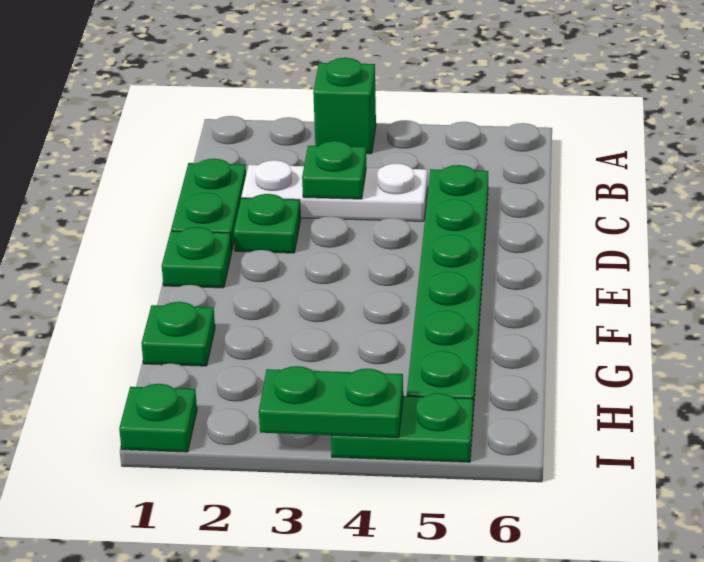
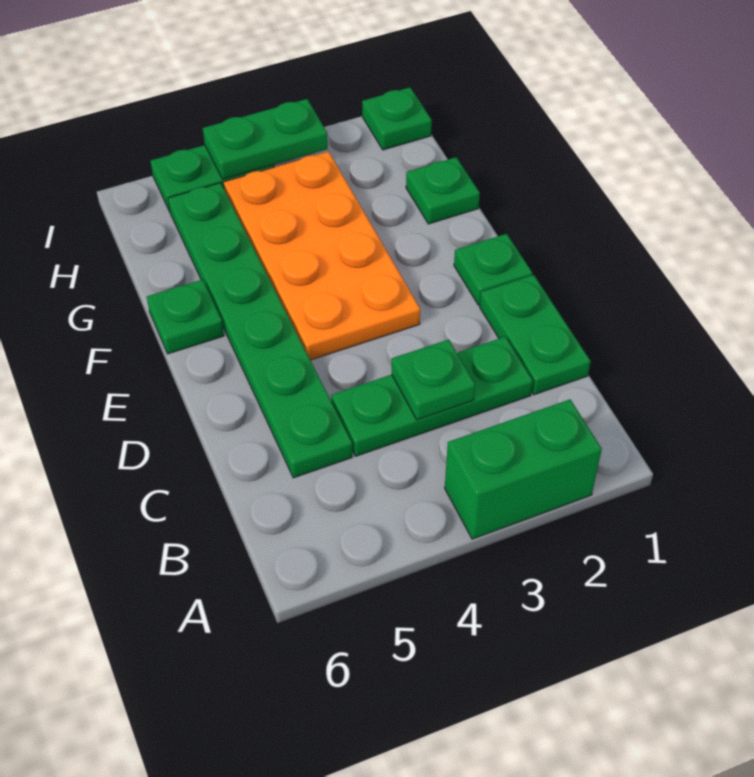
green 1x1 brick [313,58,376,154] -> green 1x2 brick [445,400,602,539]
white 1x3 plate [241,160,427,221] -> green 1x3 plate [331,337,533,456]
green 1x1 plate [234,194,301,253] -> green 1x1 plate moved to [147,279,224,354]
none -> orange 2x4 plate [224,152,420,360]

